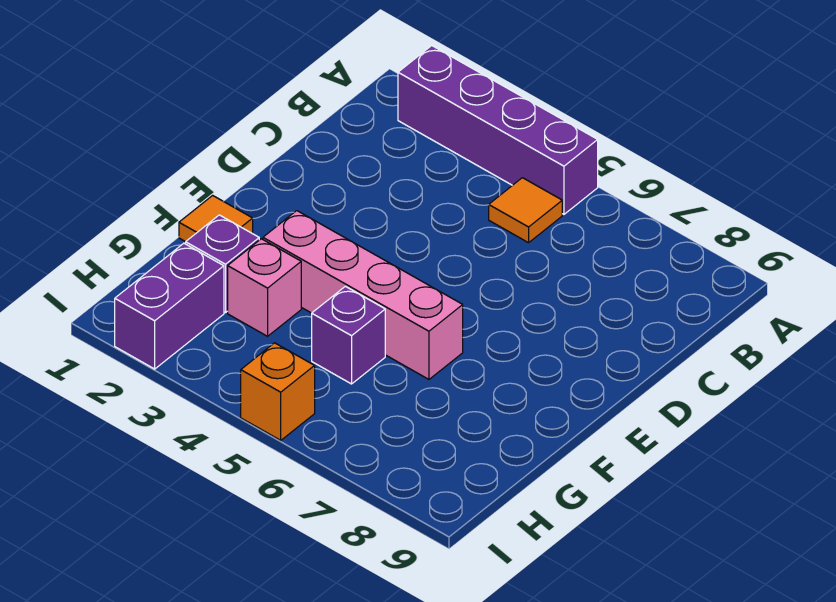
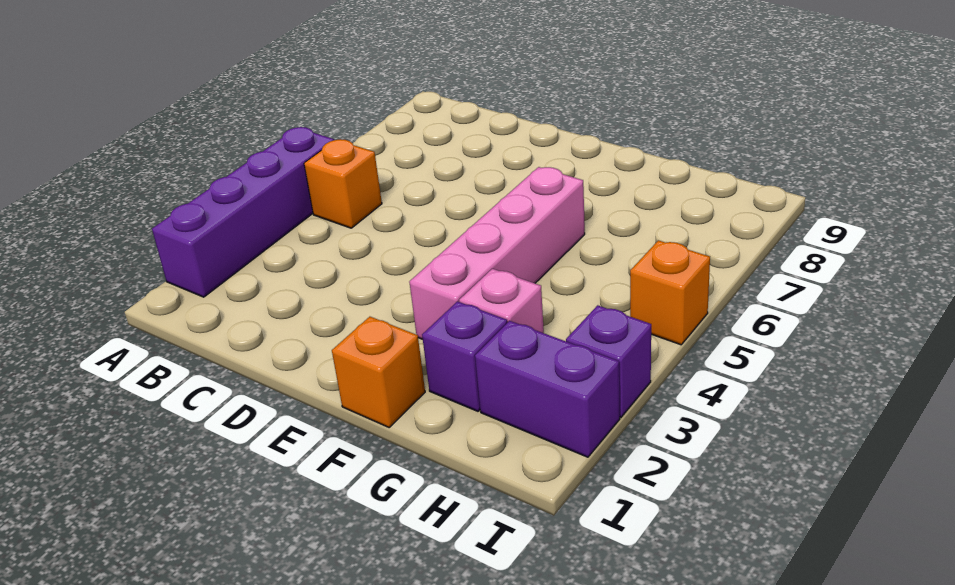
orange 1x1 tile [489,178,562,243] -> orange 1x1 brick [304,139,382,228]
orange 1x1 tile [179,195,253,242] -> orange 1x1 brick [332,317,425,428]
purple 1x1 brick [312,286,385,384] -> purple 1x1 brick moved to [566,305,651,417]

